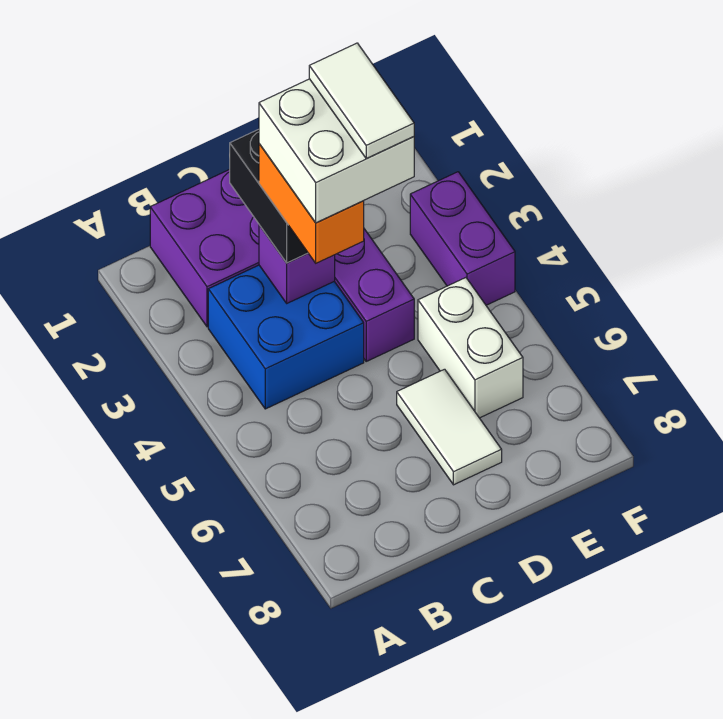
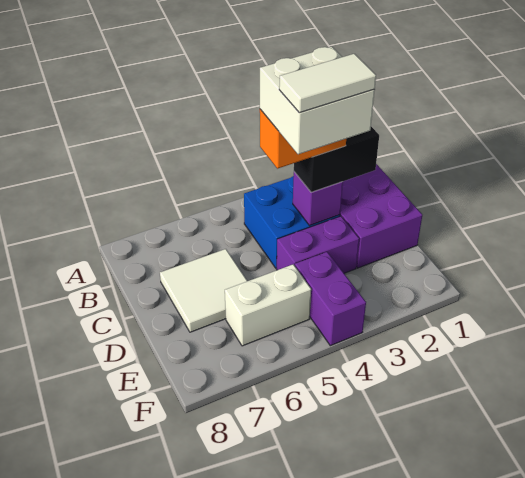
white 1x2 tile [397,369,502,485] -> white 2x2 tile [160,249,247,332]
purple 1x2 brick [410,172,515,305] -> purple 1x2 brick turned to [295,252,366,346]

